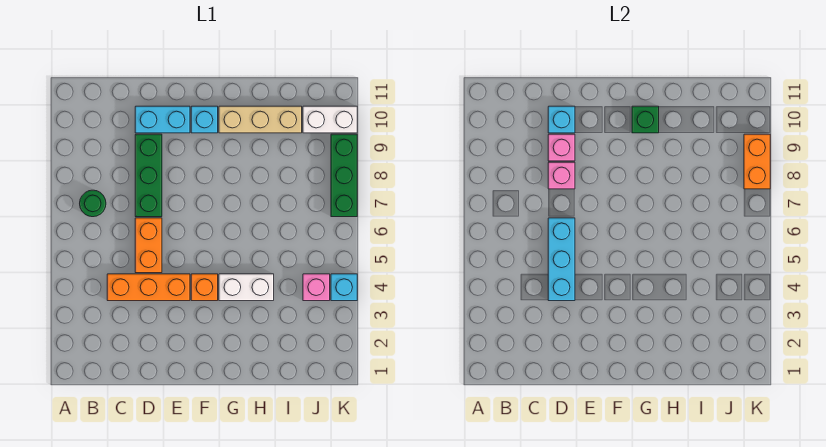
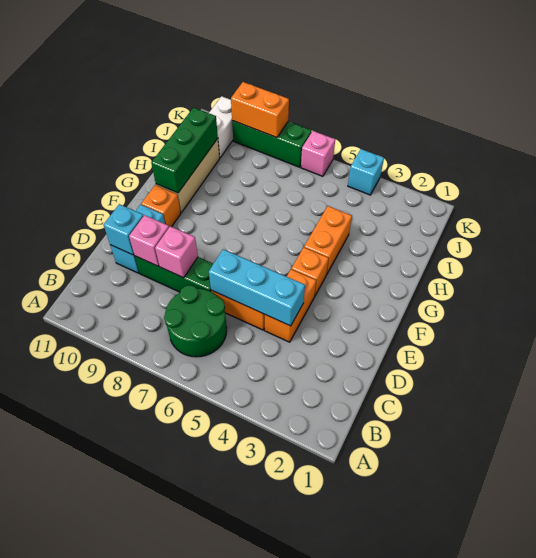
green 1x1 round brick [80,190,106,217] -> green 2x2 round brick [164,285,227,357]
orange 1x3 brick [107,274,190,301] -> orange 1x2 brick [265,269,316,342]
cyan 1x1 brick [191,106,218,133] -> orange 1x1 brick [141,185,181,227]
white 1x2 brick [219,274,274,301] -> orange 1x2 brick [304,206,352,275]
green 1x1 brick [632,106,659,133] -> green 1x3 brick [151,107,218,193]
pink 1x1 brick [303,274,330,301] -> pink 1x1 brick moved to [301,131,335,176]

